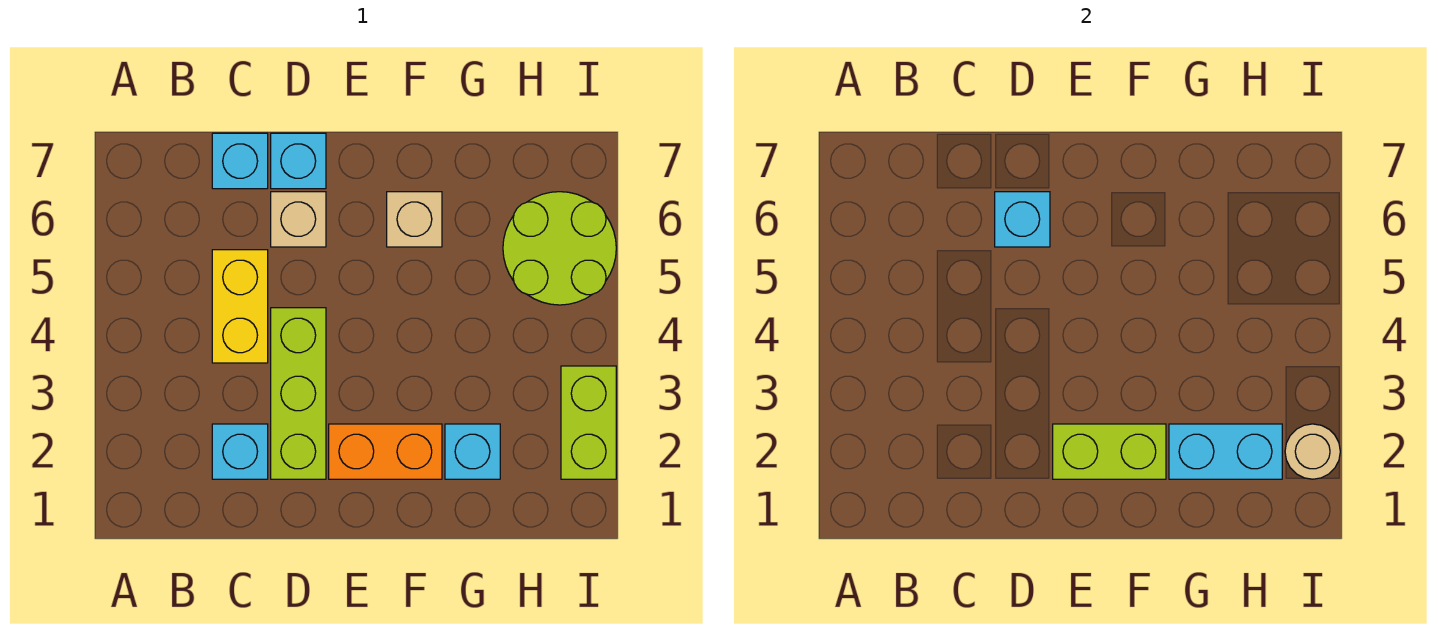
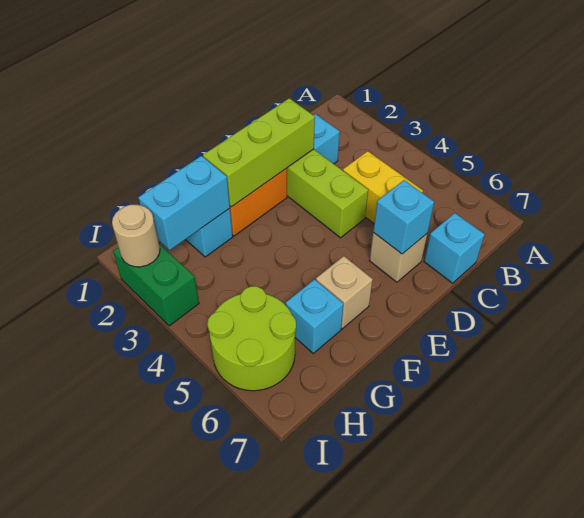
cyan 1x1 brick [271,133,326,189] -> cyan 1x1 brick moved to [286,279,343,353]
lime 1x2 brick [1053,424,1166,479] -> lime 1x3 brick [203,98,315,207]
lime 1x2 brick [561,366,616,479] -> green 1x2 brick [113,244,199,326]

